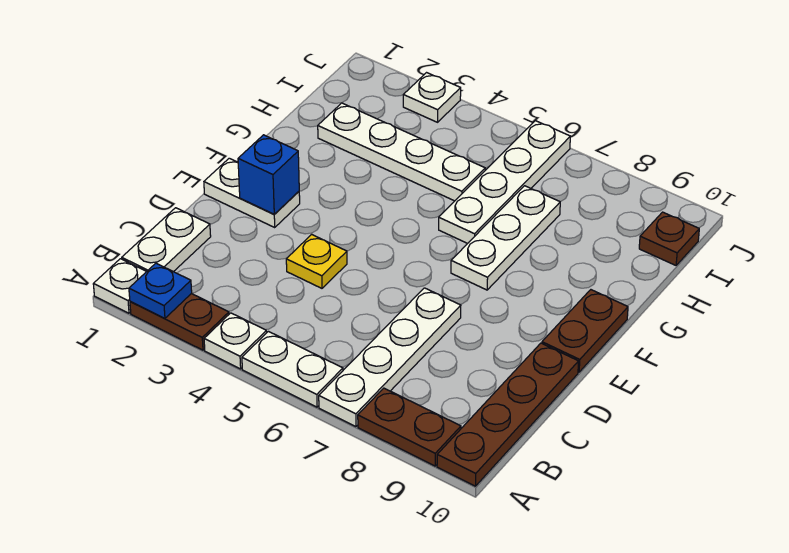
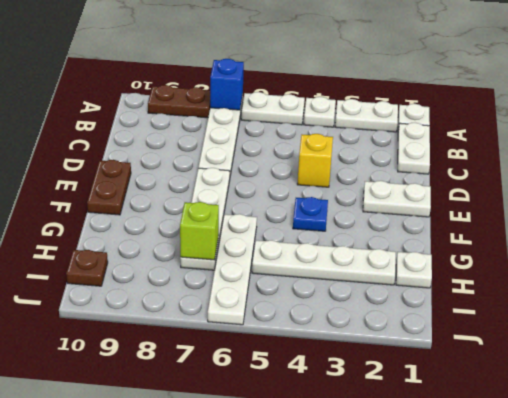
brown 1x2 plate [130,294,229,350] -> white 1x2 plate [335,99,398,132]
blue 1x1 plate [129,263,192,319] -> blue 1x1 plate moved to [293,197,328,231]
brown 1x4 plate [437,343,579,486] -> none
yellow 1x1 plate [286,234,347,288] -> yellow 1x1 brick [297,134,333,187]
blue 1x1 brick [238,135,299,214] -> blue 1x1 brick moved to [210,59,244,110]
white 1x3 plate [451,186,560,290] -> white 1x4 plate [180,168,230,270]
none -> lime 1x1 brick [180,202,219,260]
white 1x1 plate [403,73,461,122] -> white 1x1 plate moved to [396,252,432,288]

